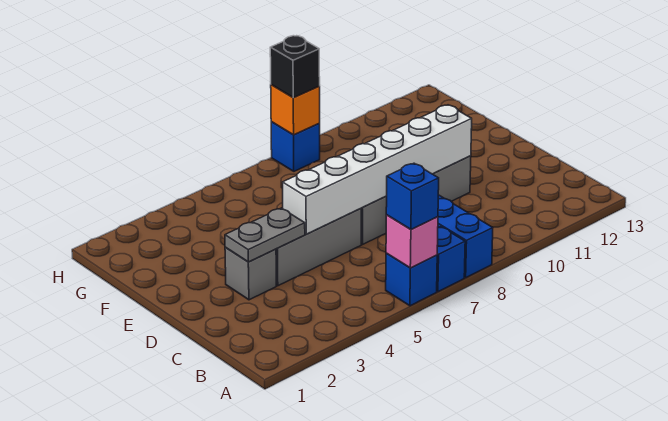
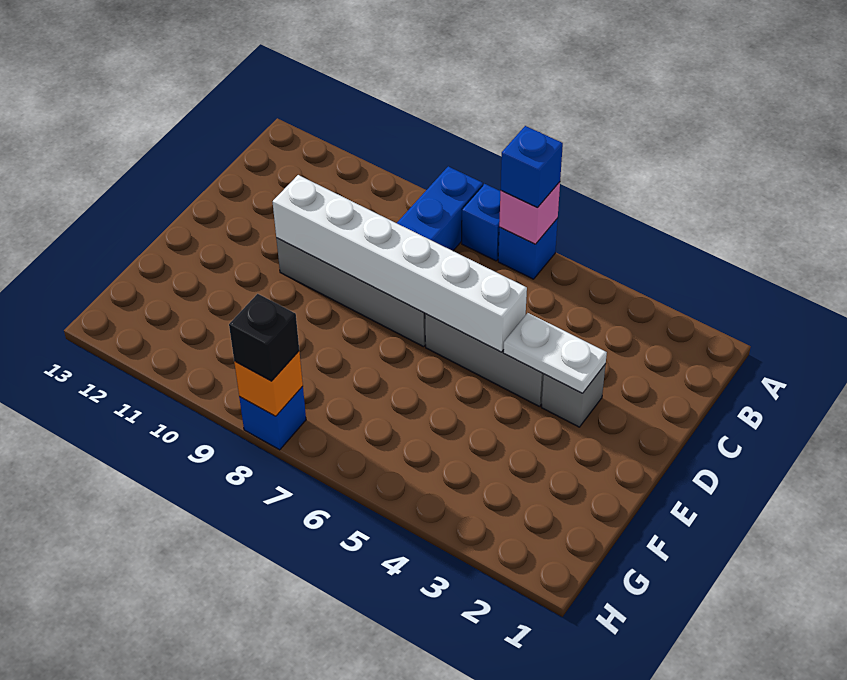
grey 1x2 plate [225,208,305,262] -> white 1x2 plate [503,313,607,393]

